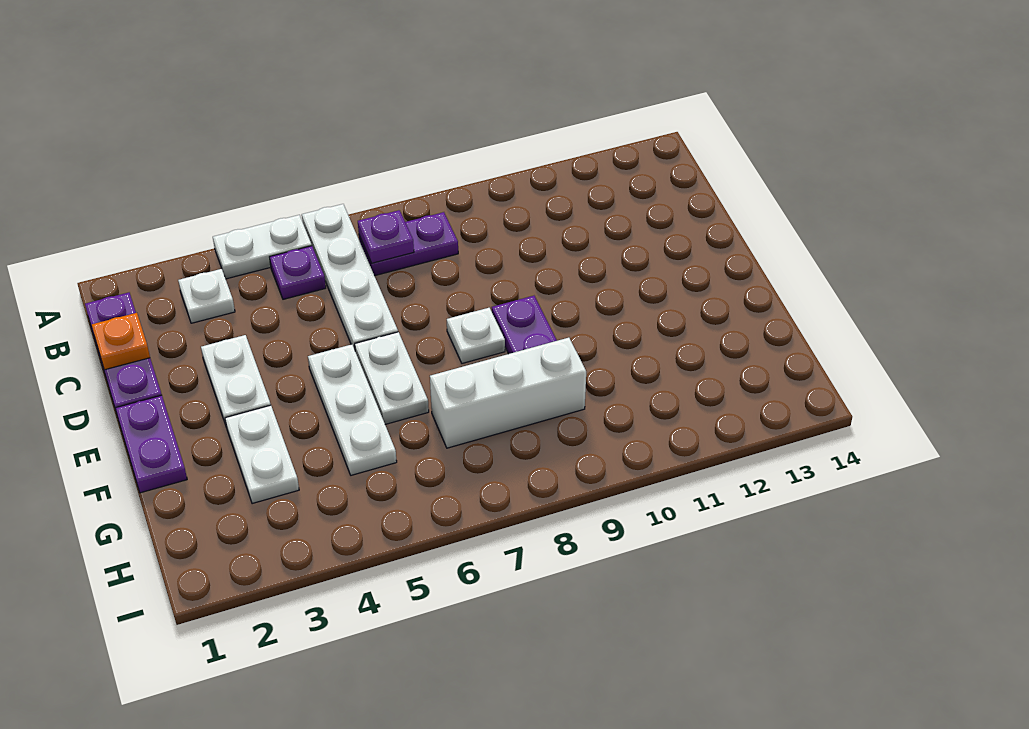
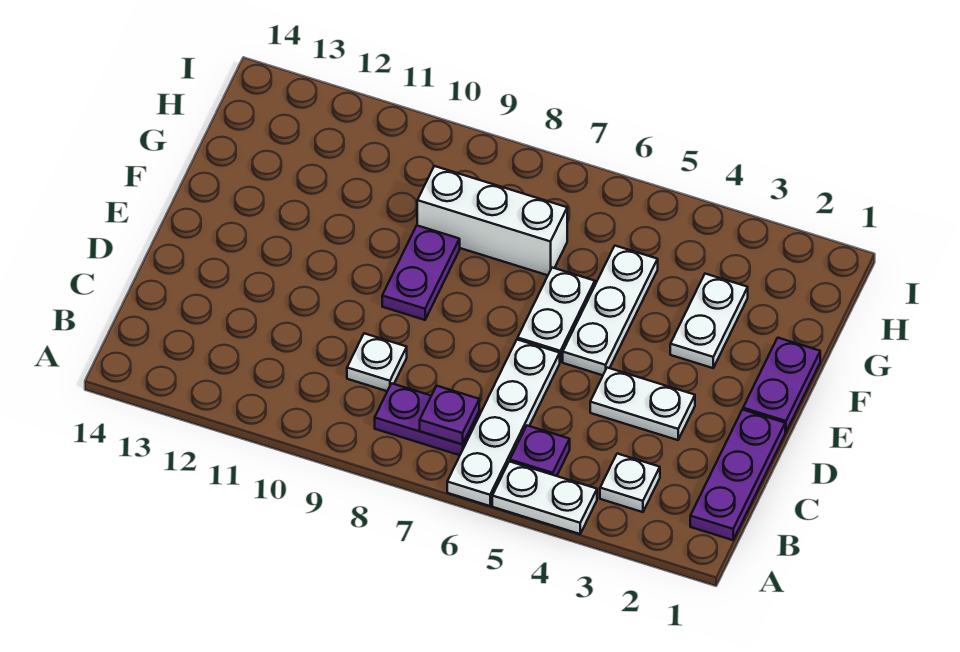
orange 1x1 plate [92,313,150,370] -> none
white 1x2 plate [201,335,271,428] -> white 1x2 plate turned to [590,368,695,440]
white 1x1 plate [447,308,505,363] -> white 1x1 plate moved to [347,333,407,391]

